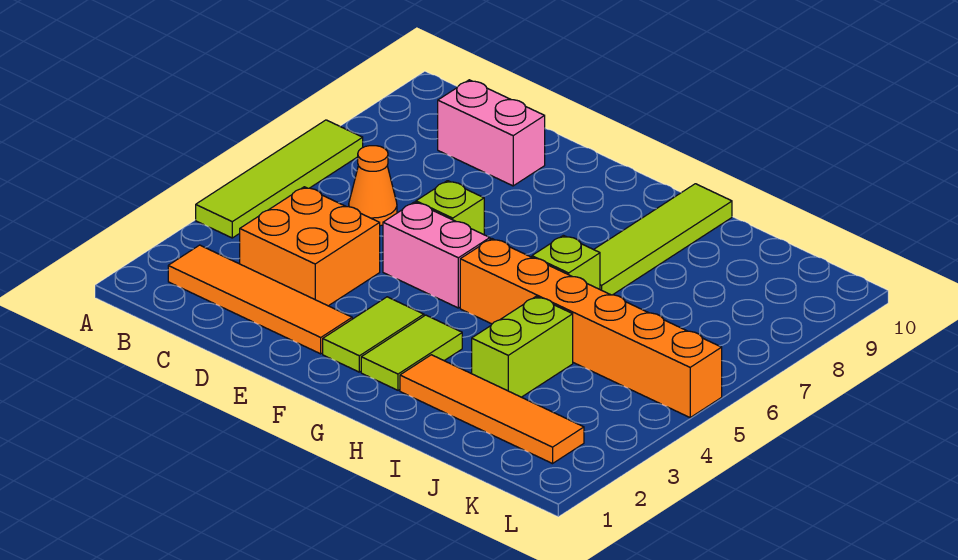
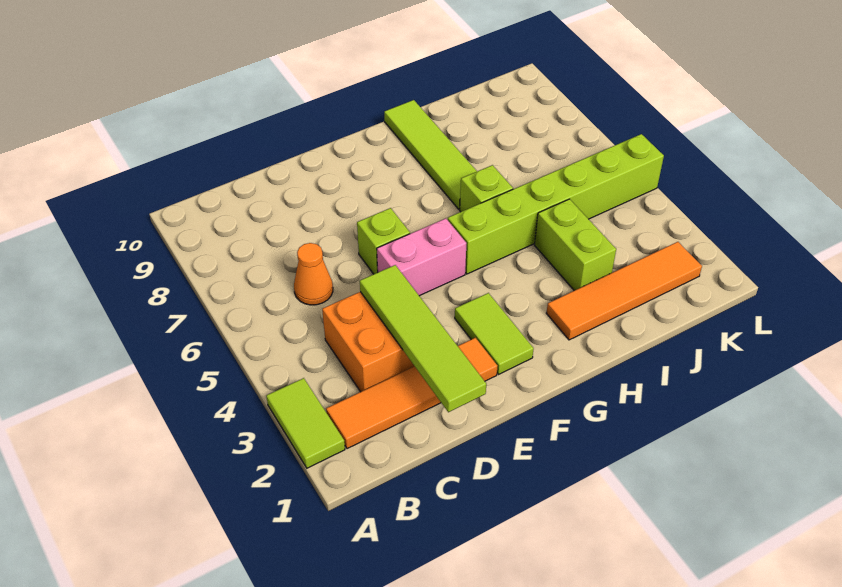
lime 1x4 tile [196,120,363,238] -> lime 1x4 tile moved to [360,265,486,412]
pink 1x2 brick [438,80,545,186] -> none
lime 1x2 tile [361,315,462,390] -> lime 1x2 tile moved to [266,378,345,468]
orange 1x6 brick [460,239,722,417] -> lime 1x6 brick [448,134,664,274]

